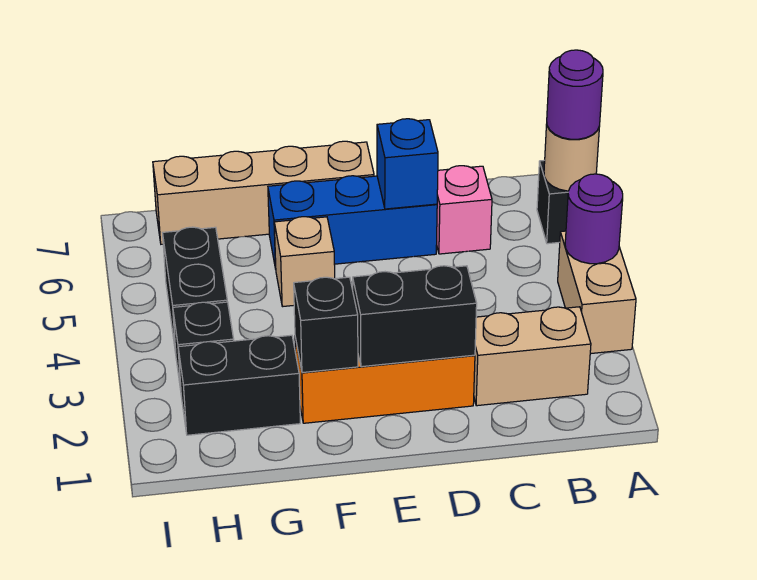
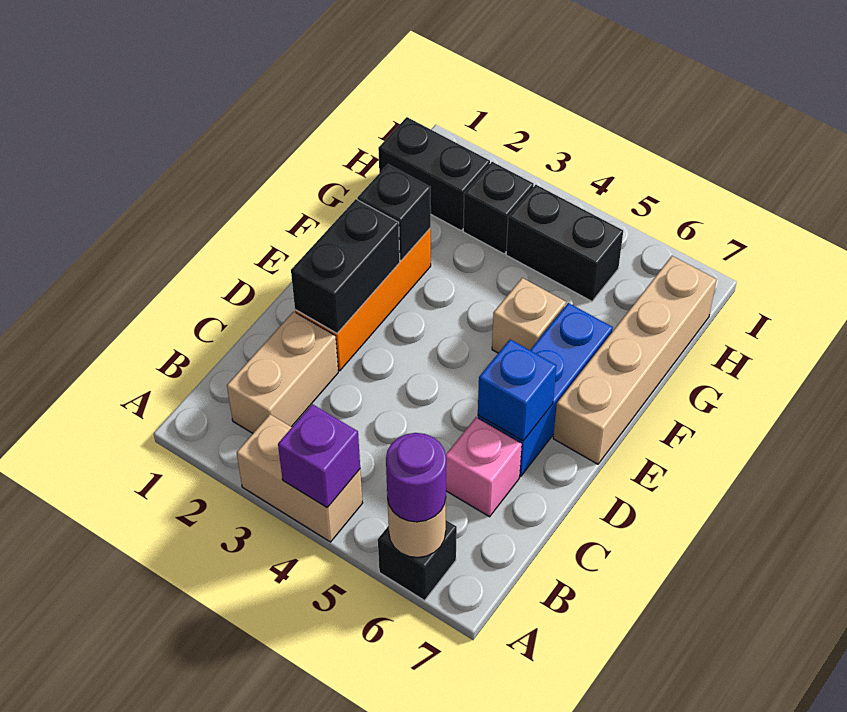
purple 1x1 round brick [565,174,623,264] -> purple 1x1 brick [278,404,360,508]
black 1x2 brick [178,335,300,435] -> black 1x2 brick turned to [378,117,490,230]

